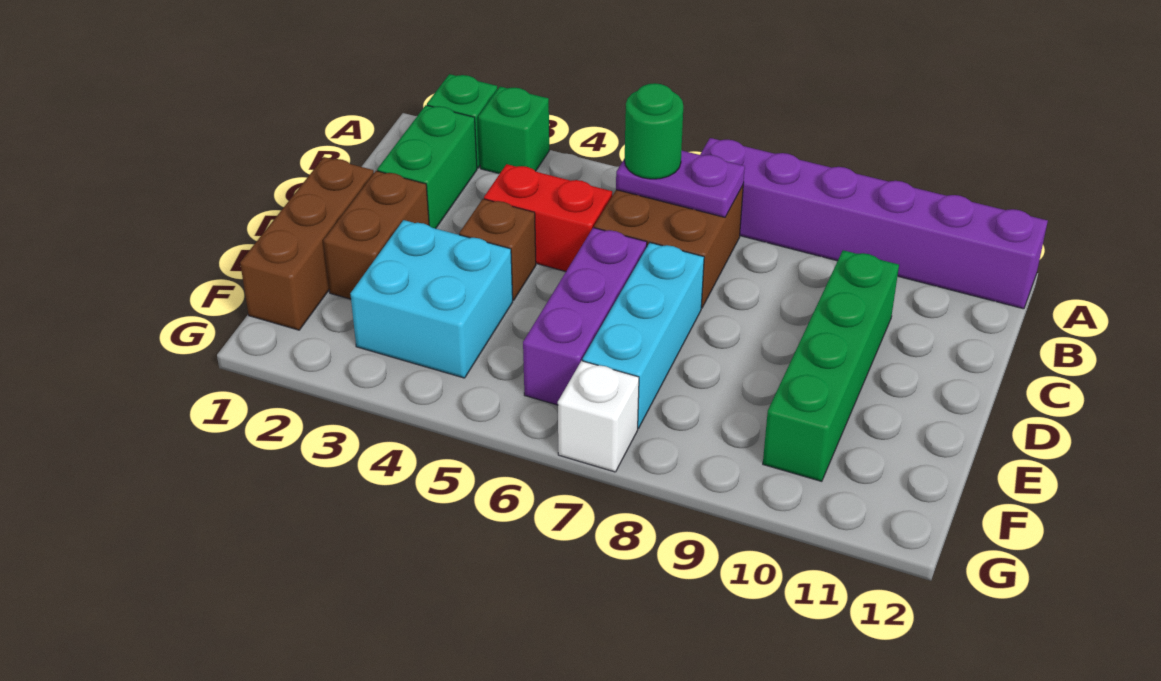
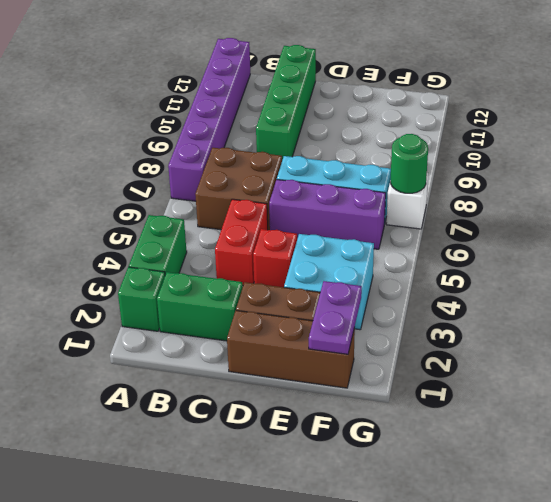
green 1x1 brick [478,87,549,174] -> green 1x2 brick [129,215,187,275]
purple 1x2 plate [616,150,745,217] -> purple 1x2 plate moved to [309,281,362,354]
green 1x1 round brick [625,83,683,179] -> green 1x1 round brick moved to [391,134,428,193]
green 1x4 brick [763,250,899,481] -> green 1x4 brick turned to [256,45,316,160]
brown 1x1 brick [459,199,536,300] -> red 1x1 brick [253,229,297,287]

